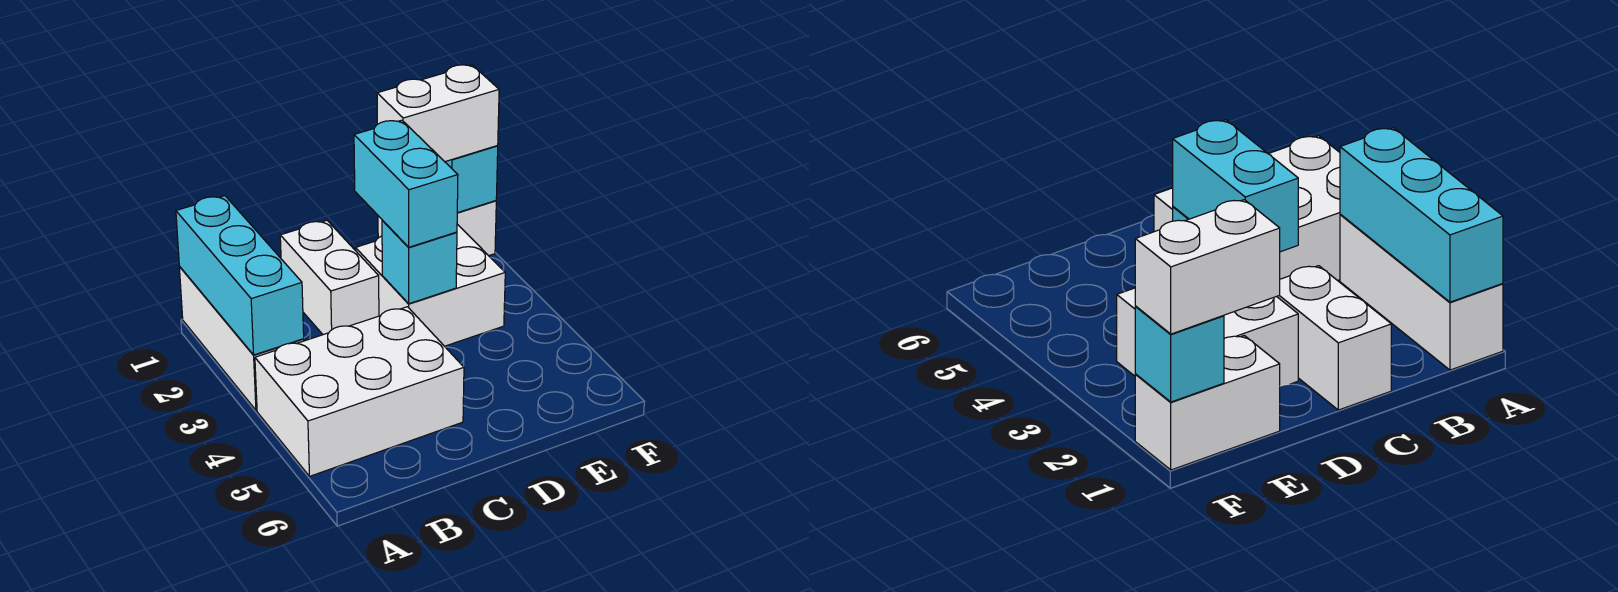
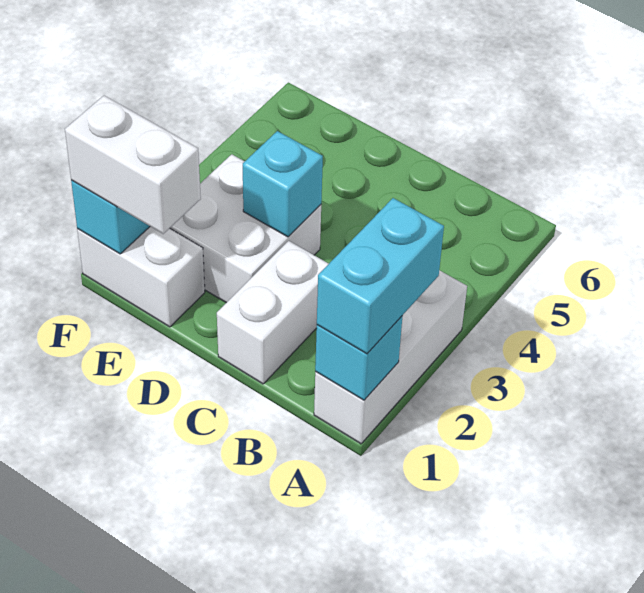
cyan 1x3 brick [176,196,304,355] -> cyan 1x1 brick [315,316,402,400]
white 2x3 brick [255,307,464,476] -> none
cyan 1x2 brick [354,120,458,247] -> cyan 1x2 brick moved to [317,198,444,354]

